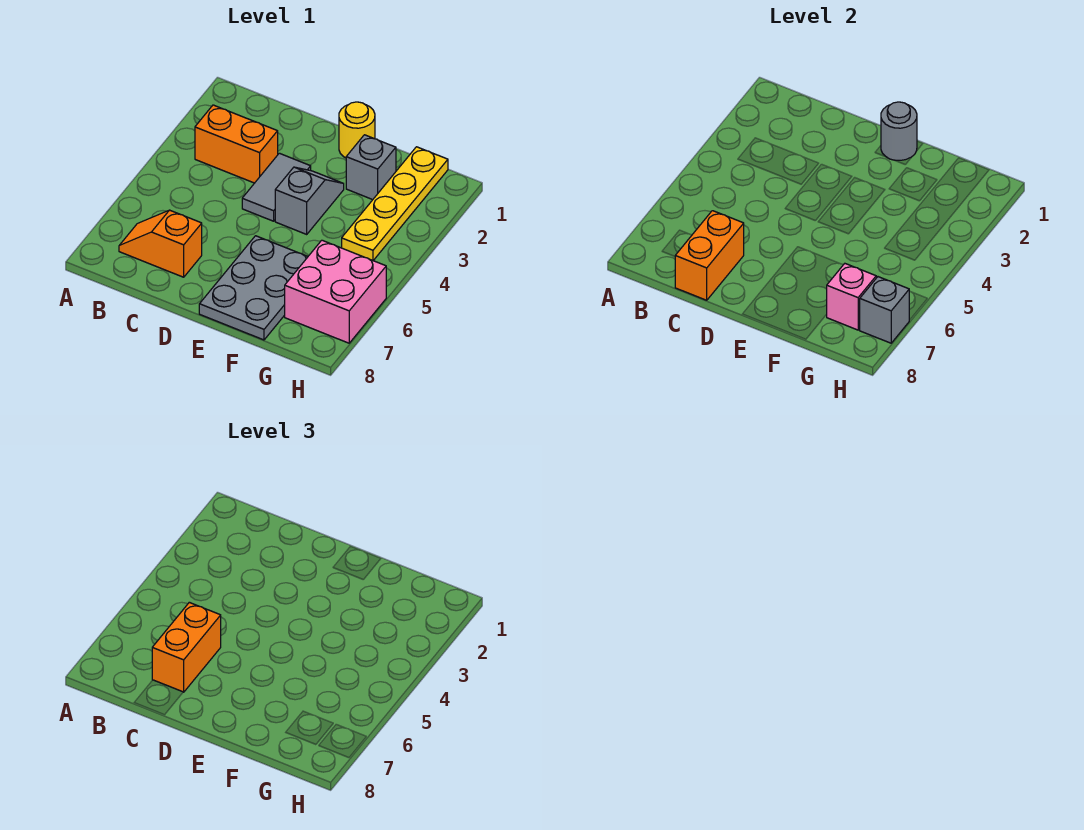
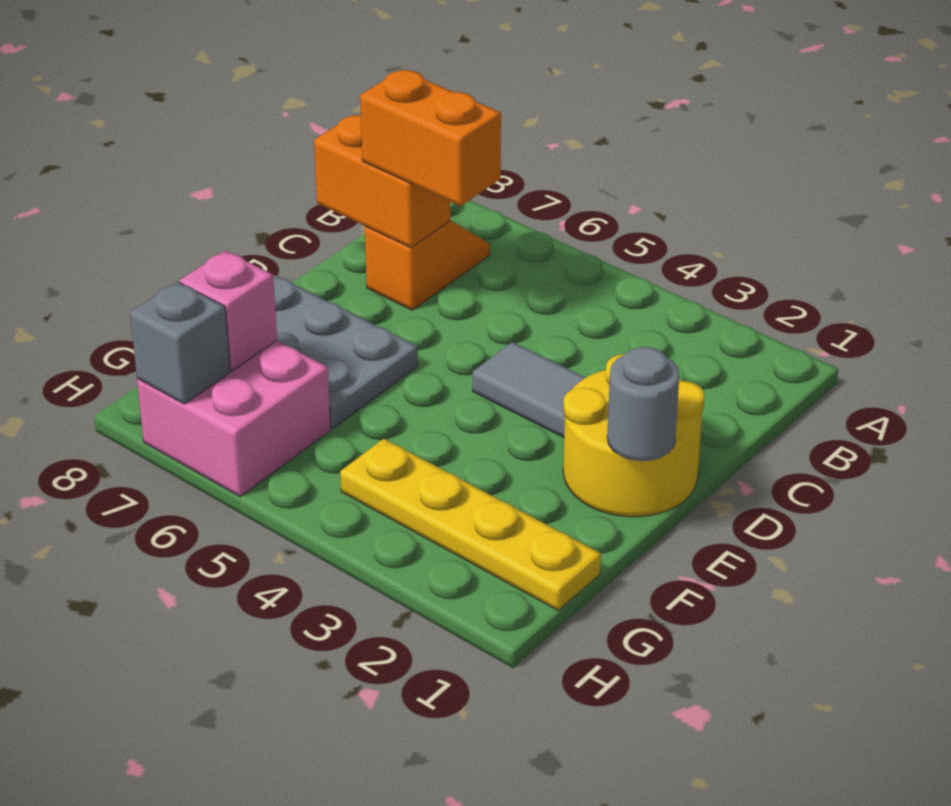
orange 1x2 brick [195,105,278,183] -> none
yellow 1x1 round brick [339,102,375,158] -> yellow 2x2 round brick [563,354,704,517]
grey 1x2 slope [275,167,344,234] -> none
grey 1x1 brick [346,135,396,200] -> none

